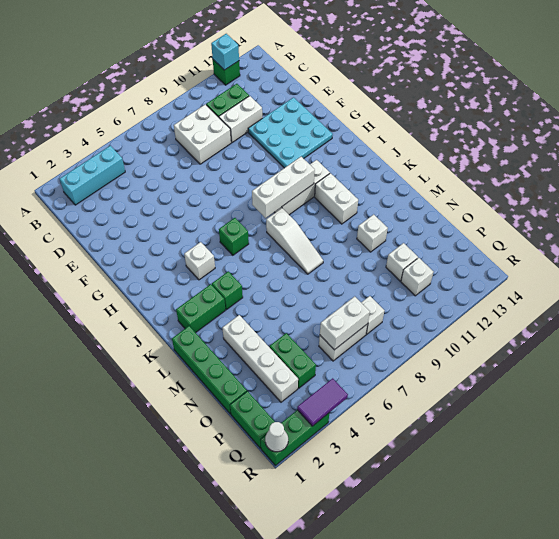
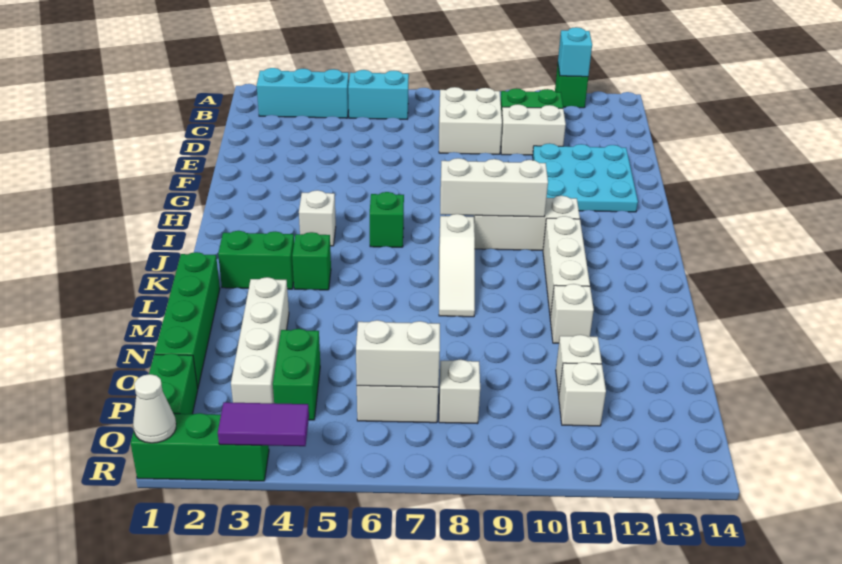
none -> cyan 1x2 brick [348,70,409,119]
white 1x2 brick [315,173,358,224] -> white 1x3 brick [543,216,590,317]

